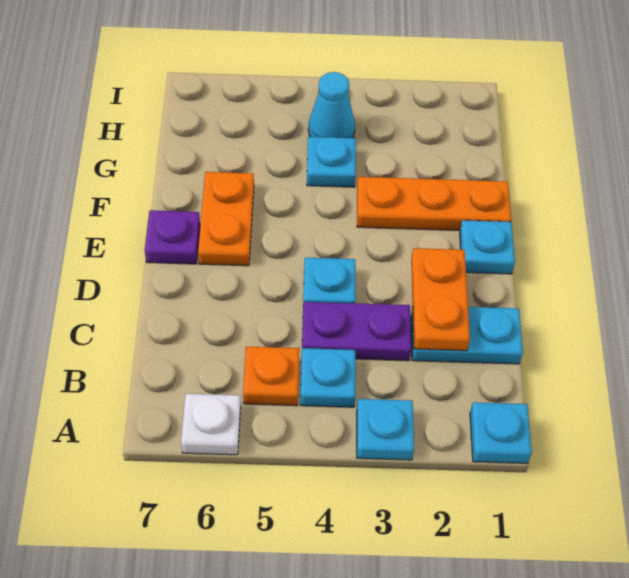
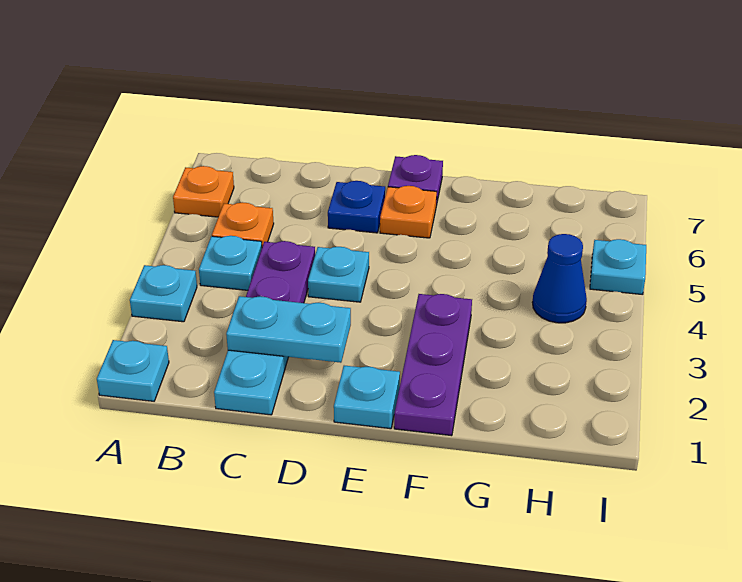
white 1x1 plate [181,394,241,455] -> orange 1x1 plate [173,166,234,217]
orange 1x2 plate [411,248,470,351] -> cyan 1x2 plate [226,296,351,363]
none -> blue 1x1 plate [328,181,385,233]
orange 1x2 plate [198,172,254,266] -> orange 1x1 plate [380,186,437,238]
orange 1x3 plate [357,177,511,231] -> purple 1x3 plate [394,294,472,436]
cyan 1x1 plate [307,137,356,187] -> cyan 1x1 plate moved to [590,239,646,295]
cyan 1x1 cone [308,72,355,138] -> blue 1x1 cone [532,234,587,323]

